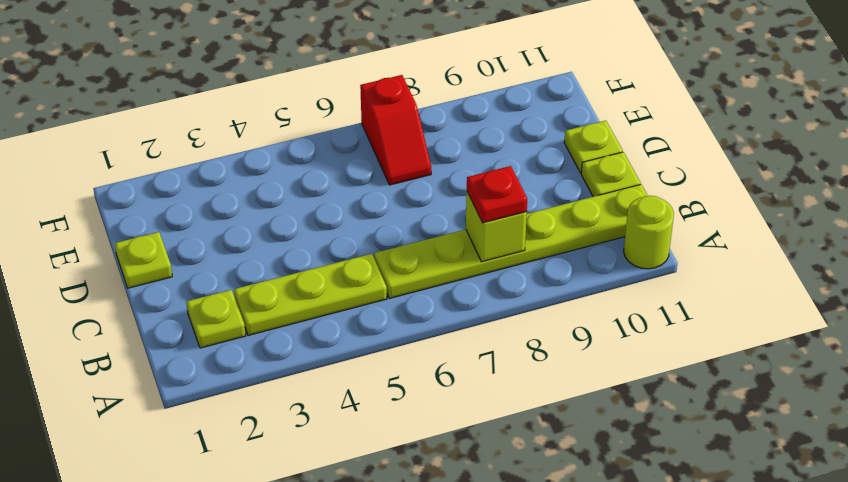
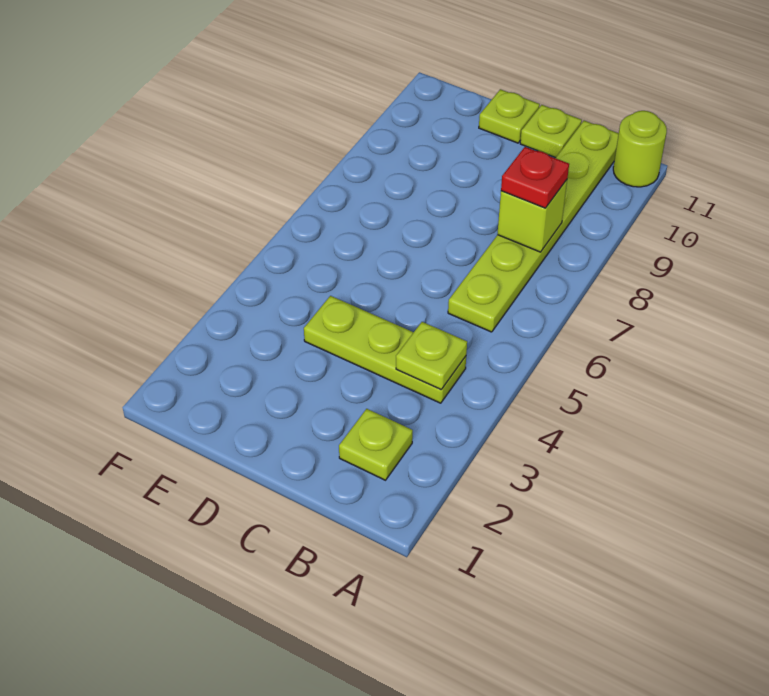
lime 1x3 plate [234,254,387,335] -> lime 1x3 plate turned to [304,296,466,403]
lime 1x1 plate [115,232,172,288] -> lime 1x1 plate moved to [396,322,467,390]
red 1x2 slope [360,75,431,185] -> none

